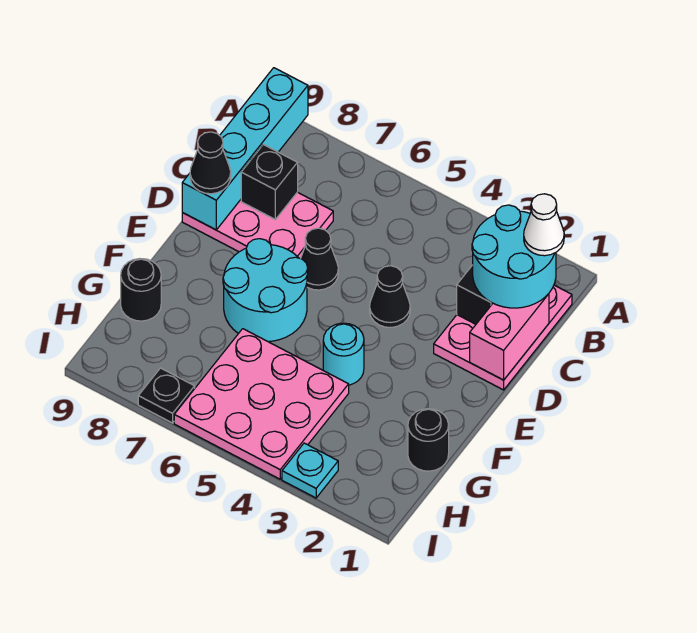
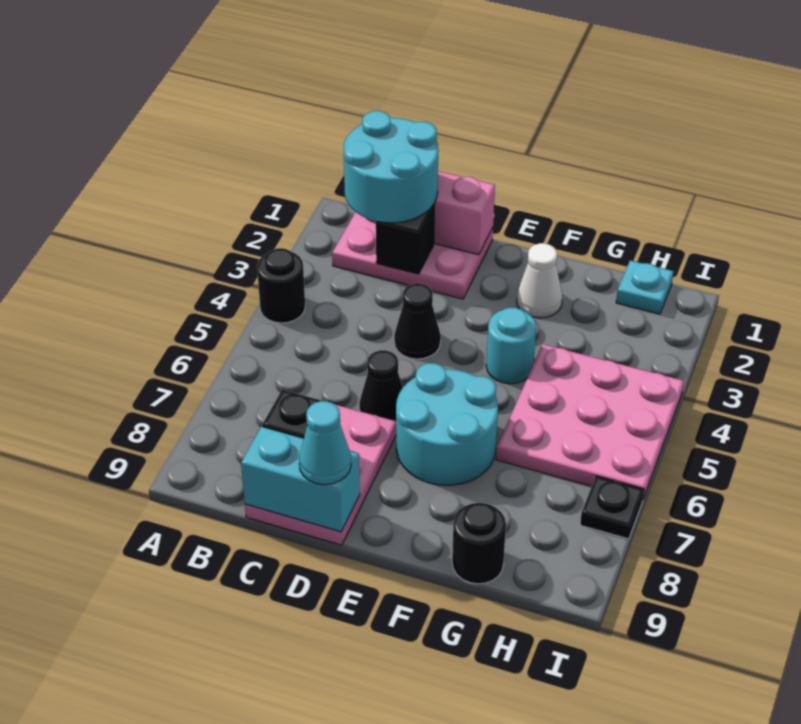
cyan 1x4 brick [182,68,308,230] -> cyan 1x2 brick [241,426,360,532]
white 1x1 cone [524,194,564,256] -> white 1x1 cone moved to [517,243,562,318]
black 1x1 cone [190,132,231,194] -> cyan 1x1 cone [299,401,351,485]
black 1x1 round brick [408,409,449,471] -> black 1x1 round brick moved to [257,248,305,323]
cyan 1x1 plate [282,443,338,498] -> cyan 1x1 plate moved to [616,261,674,314]

